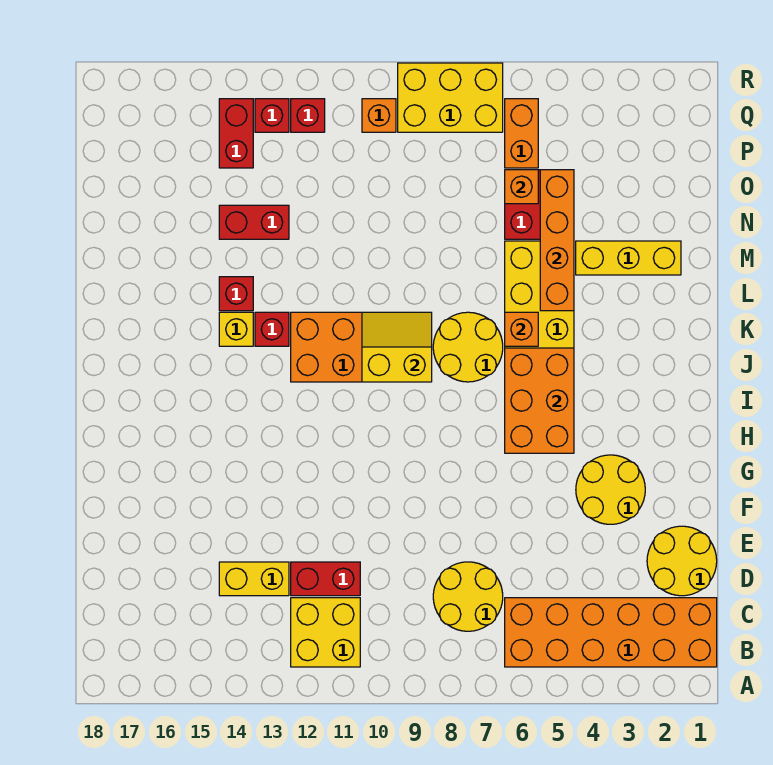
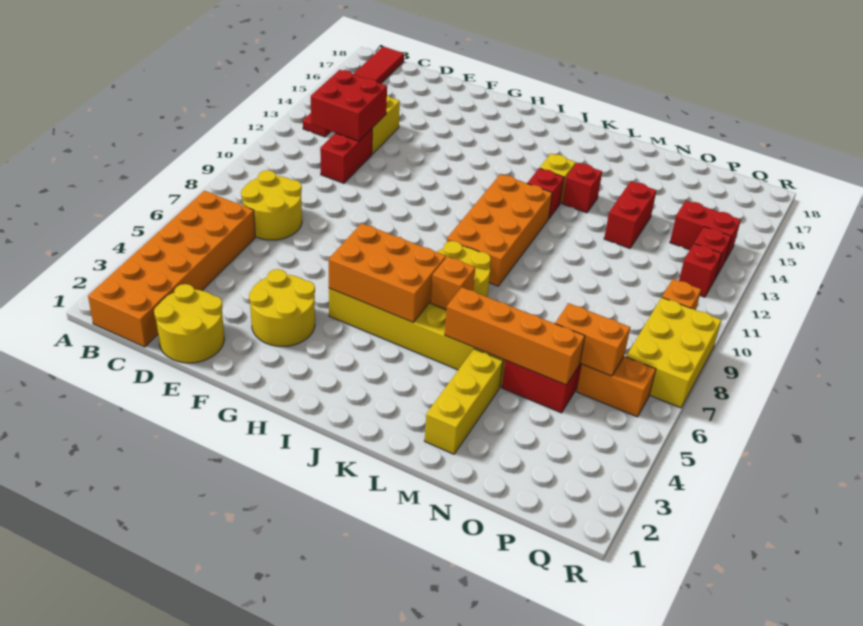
yellow 2x2 brick [291,598,360,667] -> none
none -> red 1x6 tile [303,46,404,137]
none -> red 2x2 brick [311,70,387,141]
yellow 2x2 slope [362,312,432,382] -> none
orange 1x1 brick [505,170,538,204] -> orange 1x2 brick [555,303,630,376]

